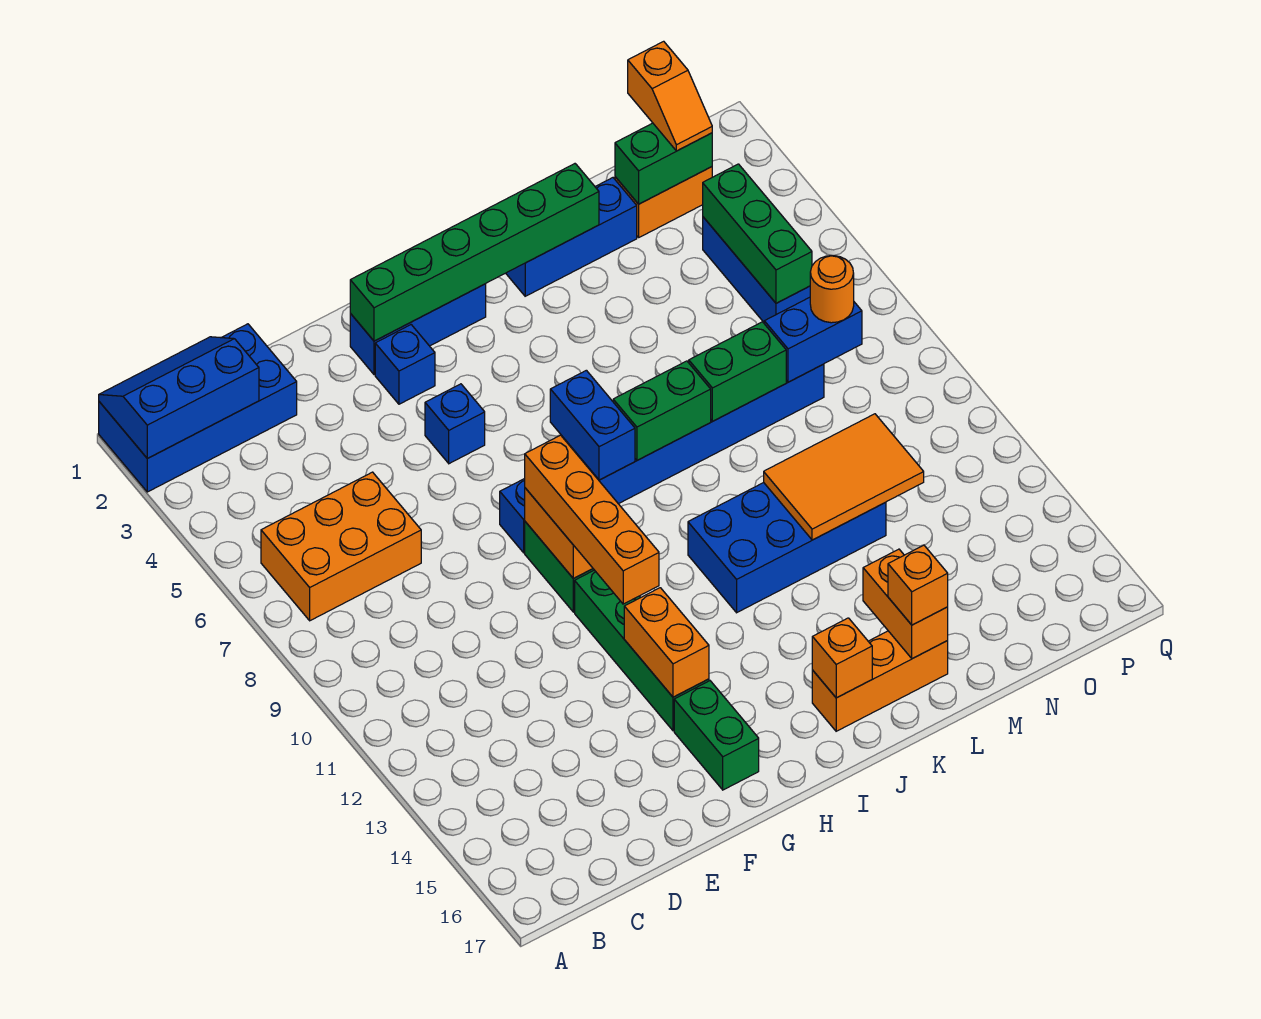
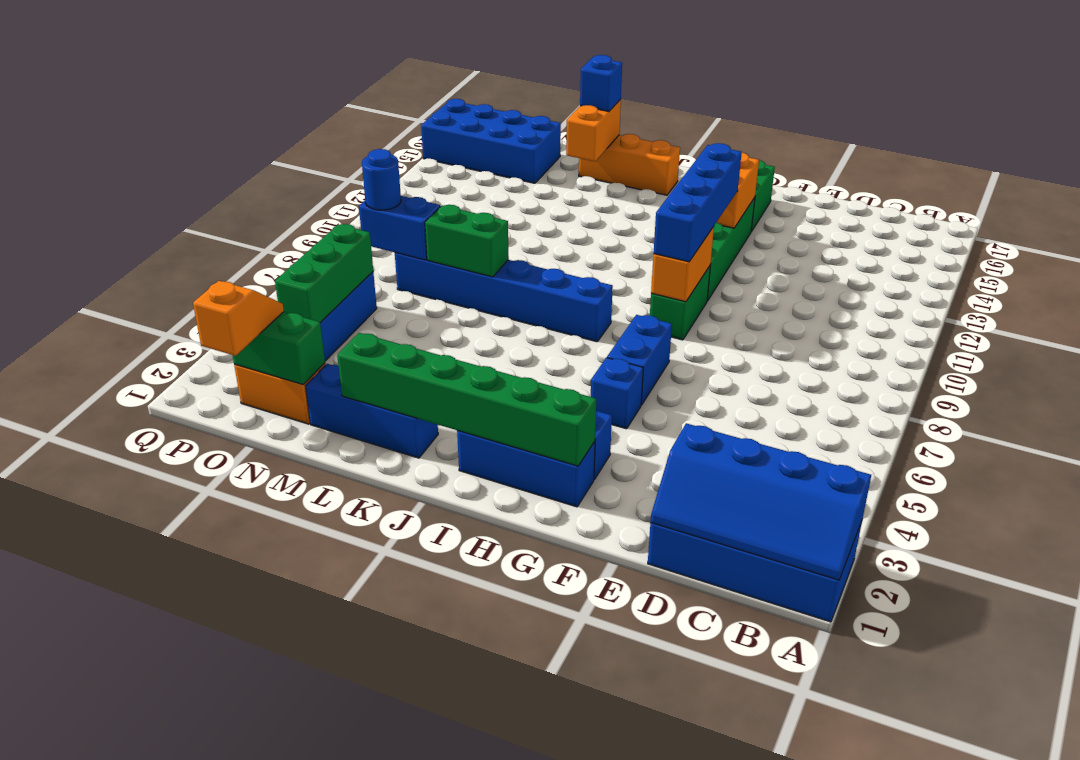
blue 2x3 slope [99,337,259,458] -> blue 2x4 slope [651,423,871,580]
orange 2x3 brick [261,472,421,621] -> none
blue 1x8 brick [500,364,824,553] -> blue 1x6 brick [395,253,613,342]
orange 1x4 brick [525,435,659,604] -> blue 1x4 brick [654,143,742,262]
blue 1x2 brick [550,370,635,480] -> blue 1x2 brick moved to [607,315,672,405]
green 1x2 brick [613,361,711,460] -> none
blue 2x4 brick [688,483,886,613] -> blue 2x4 brick moved to [421,99,561,183]
orange 1x1 brick [812,618,872,698] -> none
orange 2x3 tile [764,414,924,540] -> none
orange 1x1 brick [888,545,948,625] -> blue 1x1 brick [580,55,622,111]
orange 1x1 round brick [810,256,854,323] -> blue 1x1 round brick [362,149,401,210]

